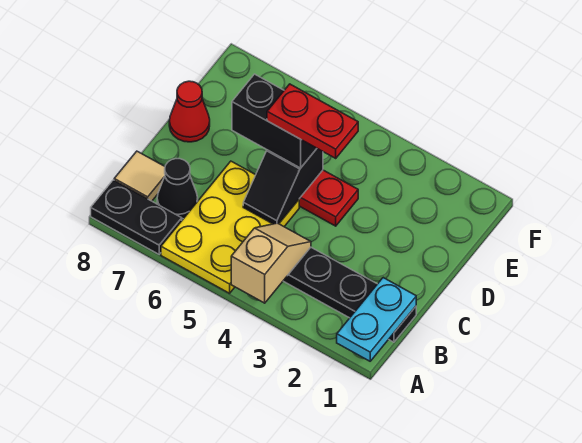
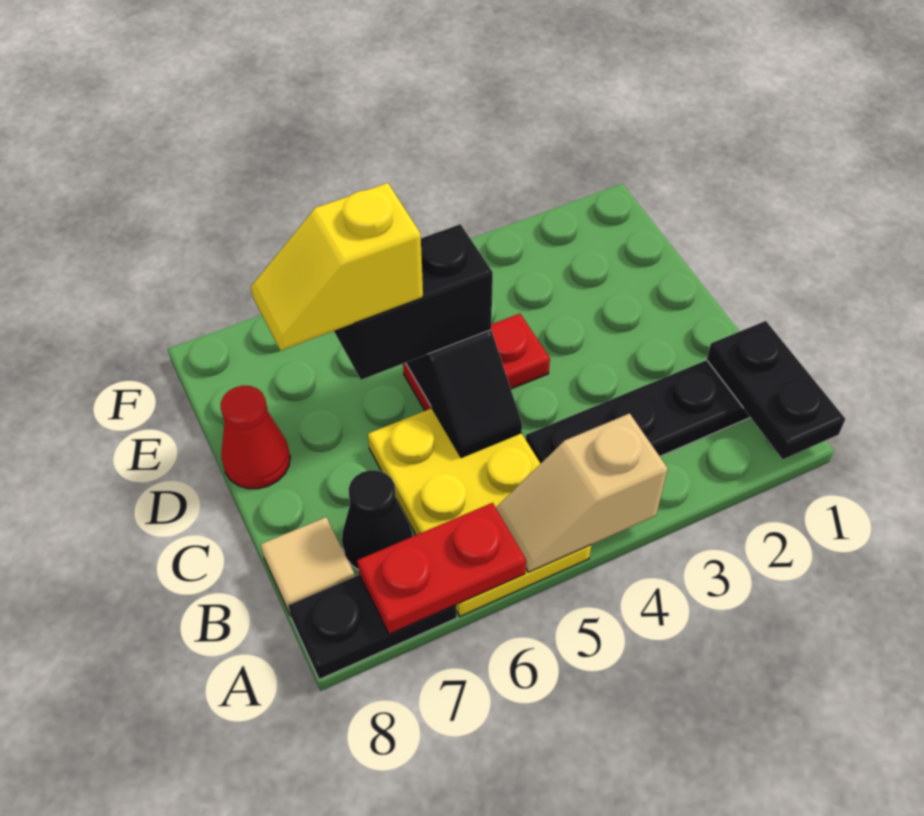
cyan 1x2 plate [337,278,416,361] -> black 1x2 plate [707,321,845,459]
tan 1x2 slope [231,223,311,303] -> tan 1x2 slope turned to [496,413,668,572]
red 1x2 plate [267,84,358,158] -> red 1x2 plate moved to [357,503,526,634]
none -> yellow 1x2 slope [251,183,423,351]

